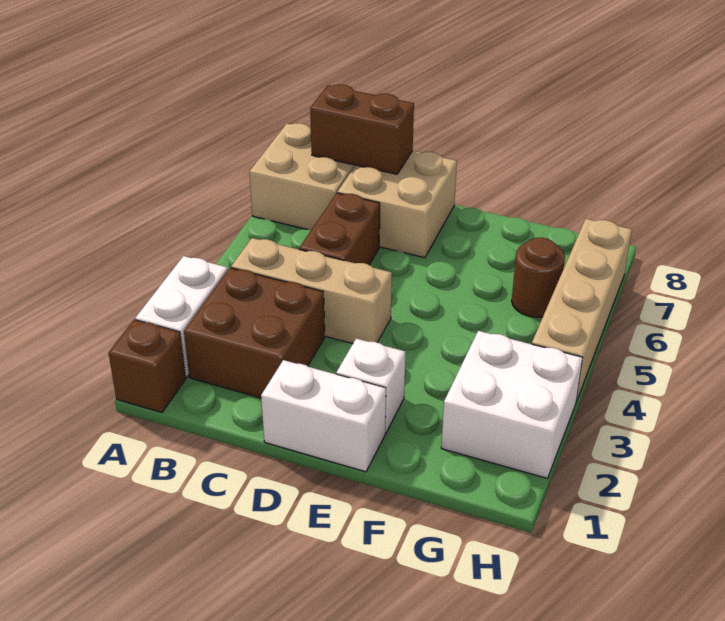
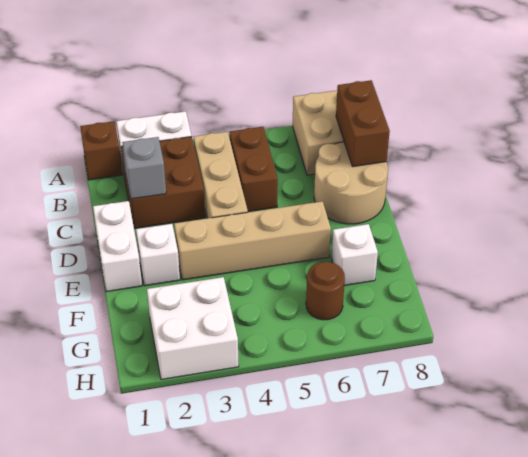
none -> grey 1x1 brick [122,137,166,199]
brown 1x2 brick [299,193,380,265] -> brown 1x2 brick turned to [230,127,278,211]
tan 2x2 brick [337,151,457,258] -> tan 2x2 round brick [314,142,388,224]
none -> white 1x1 brick [331,224,378,285]
tan 1x4 brick [532,219,632,402] -> tan 1x4 brick moved to [174,201,331,280]

